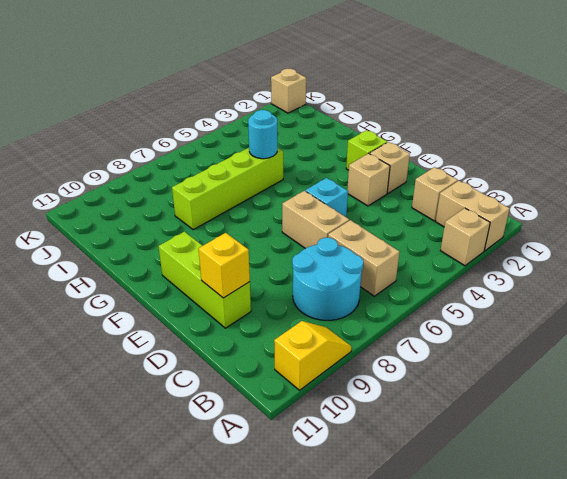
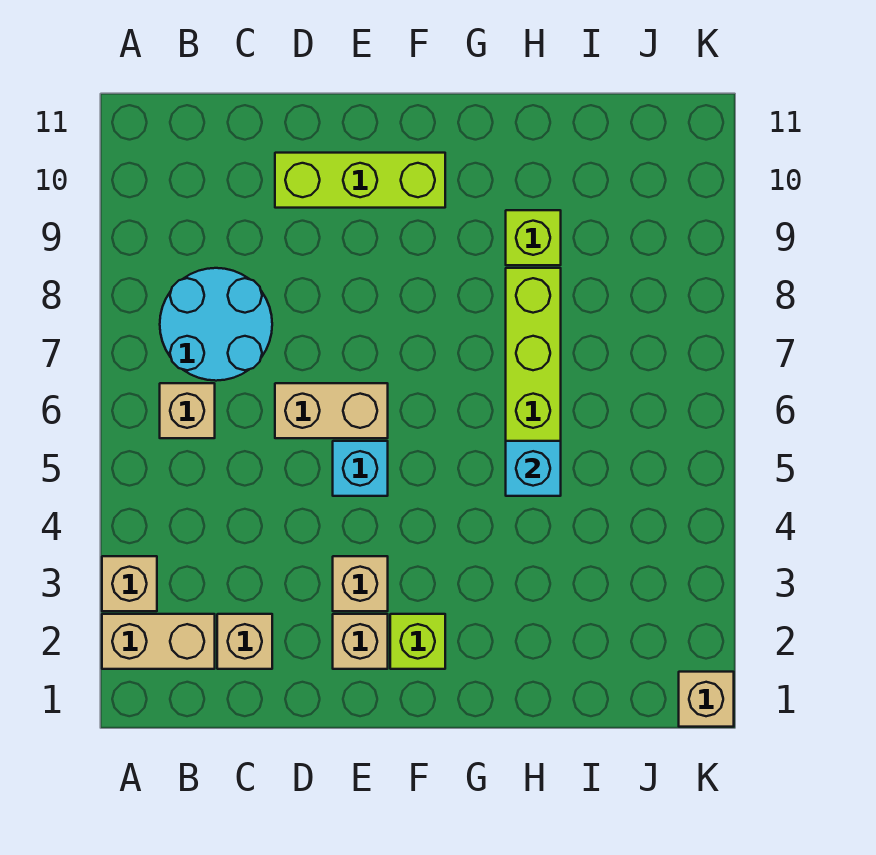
yellow 1x2 slope [274,321,352,390] -> none
tan 1x2 brick [328,220,399,296] -> tan 1x1 brick [160,383,215,438]
yellow 1x1 brick [199,233,250,298] -> none
cyan 1x1 round brick [248,110,277,159] -> cyan 1x1 brick [506,441,561,496]
none -> lime 1x1 brick [506,210,561,265]

